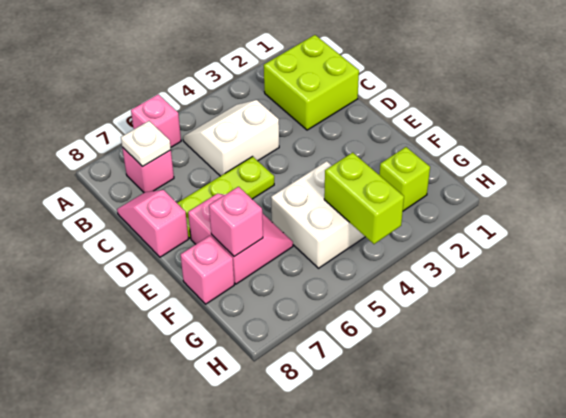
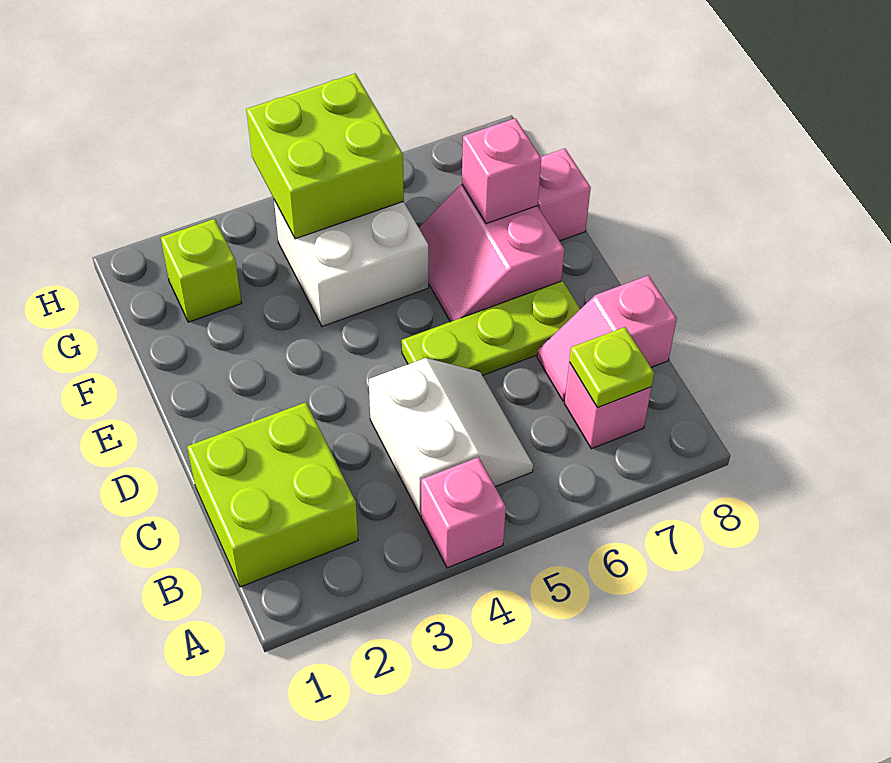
pink 1x1 brick [131,94,181,147] -> pink 1x1 brick moved to [421,457,506,568]
white 2x2 slope [183,100,279,176] -> white 2x2 slope turned to [369,358,533,516]
white 1x1 plate [121,121,171,167] -> lime 1x1 plate [569,327,654,408]
pink 1x2 slope [117,190,188,257] -> pink 1x2 slope turned to [537,275,677,401]
lime 1x2 brick [324,153,404,244] -> lime 2x2 brick [246,73,404,239]

